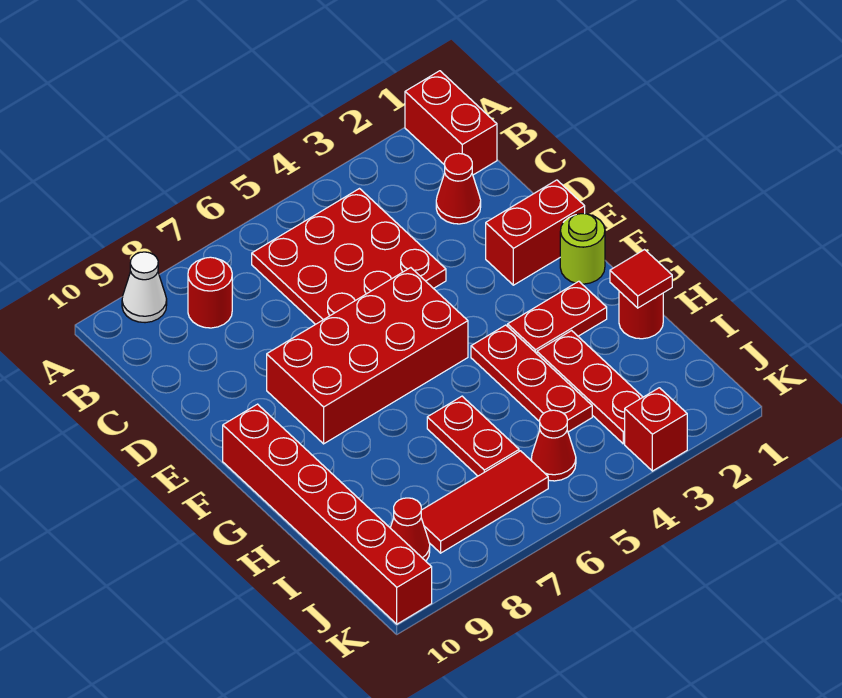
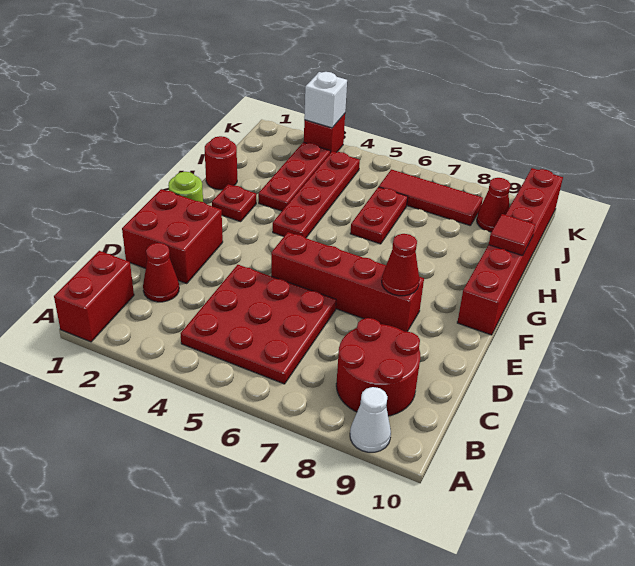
red 1x1 round brick [188,257,232,328] -> red 2x2 round brick [336,318,420,416]
red 1x2 brick [486,180,585,285] -> red 2x2 brick [122,189,223,284]
red 2x4 brick [267,268,468,444] -> red 1x4 brick [271,232,424,332]
red 1x2 plate [508,281,607,354] -> red 1x1 plate [212,184,256,222]
red 1x3 plate [471,325,592,432] -> red 1x4 plate [273,151,360,238]
red 1x1 tile [610,250,672,308] -> red 1x1 tile moved to [489,214,536,256]
red 1x1 cone [531,410,576,481] -> red 1x1 cone moved to [382,234,419,296]
none -> white 1x1 brick [304,72,347,128]

